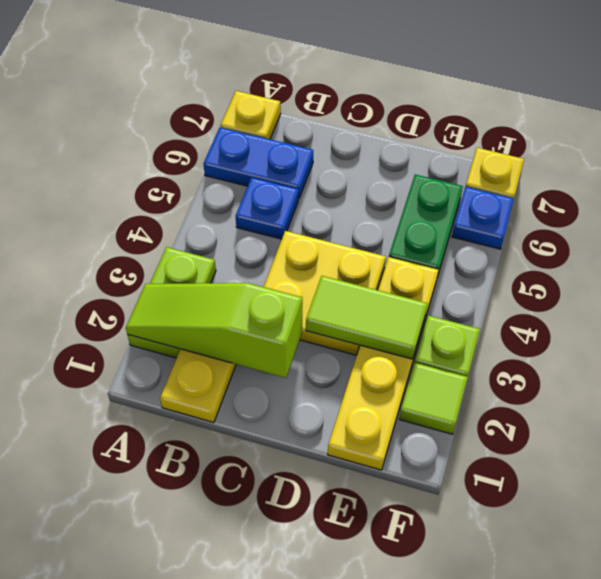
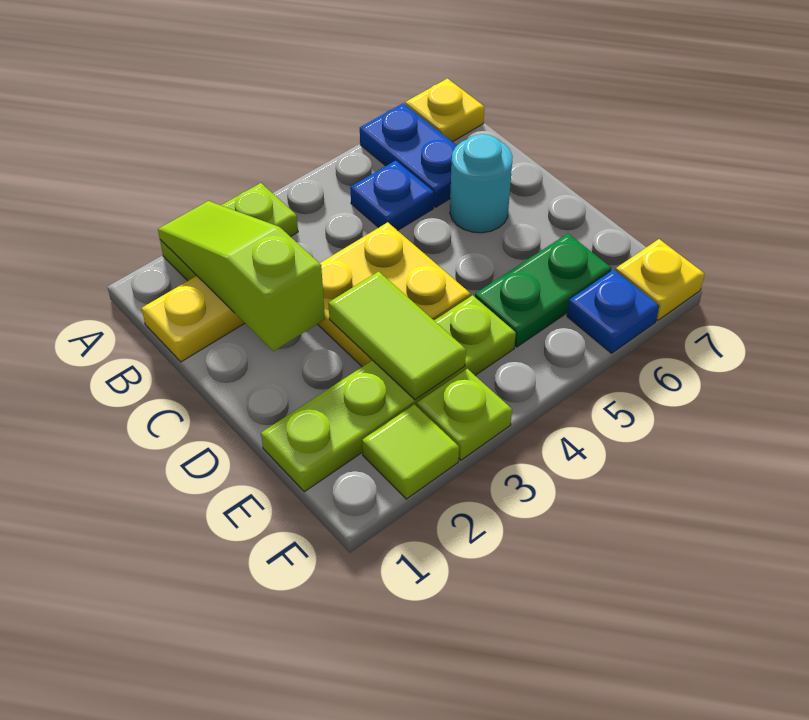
none -> cyan 1x1 round brick [450,134,513,233]
yellow 1x4 plate [328,257,438,470] -> lime 1x4 plate [261,295,516,492]

